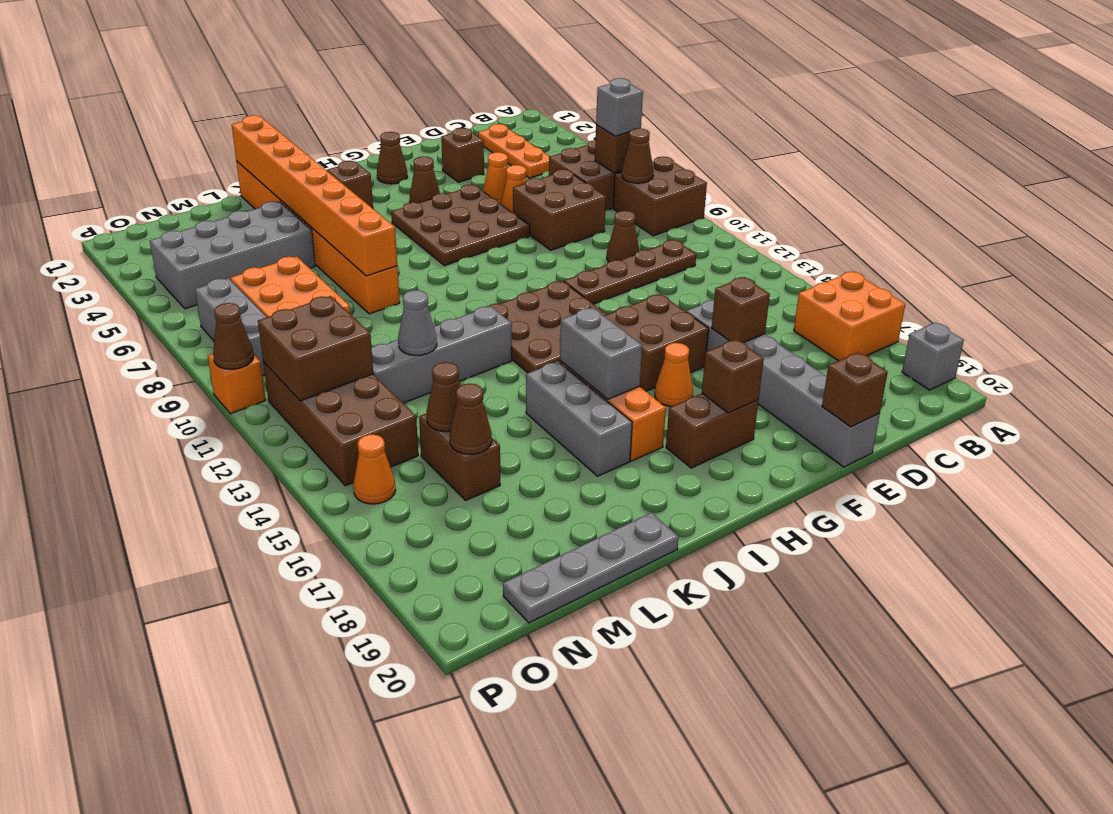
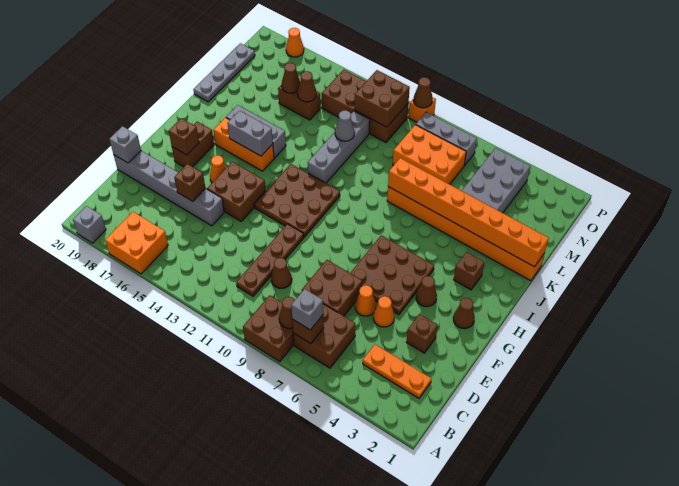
brown 1x1 brick [822,352,888,427] -> grey 1x1 brick [109,126,141,163]
orange 1x1 cone [353,434,396,504] -> orange 1x1 cone moved to [286,28,304,57]

